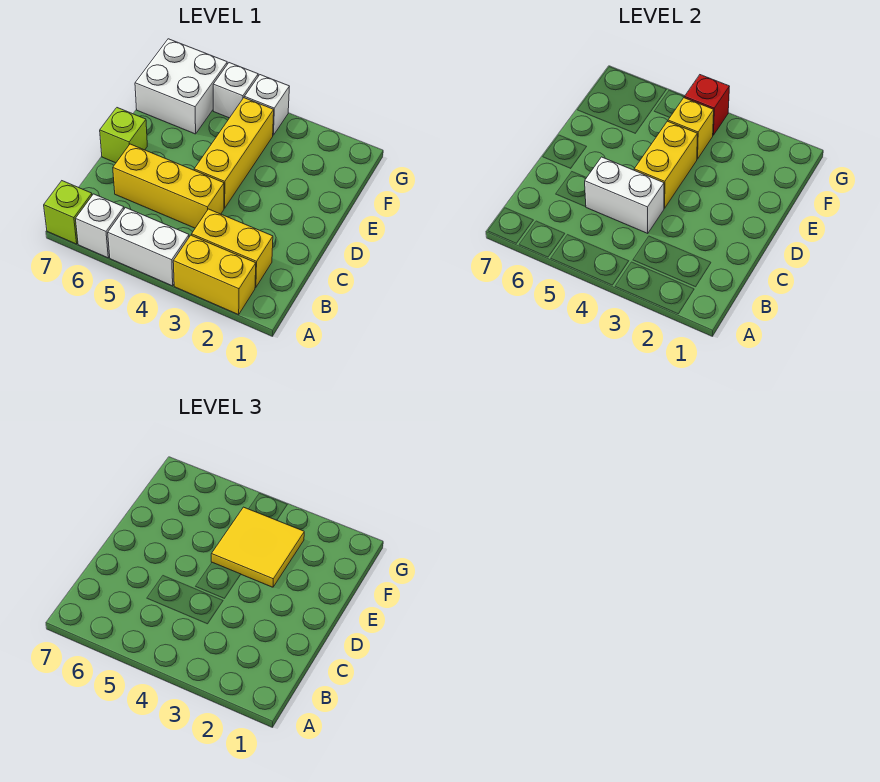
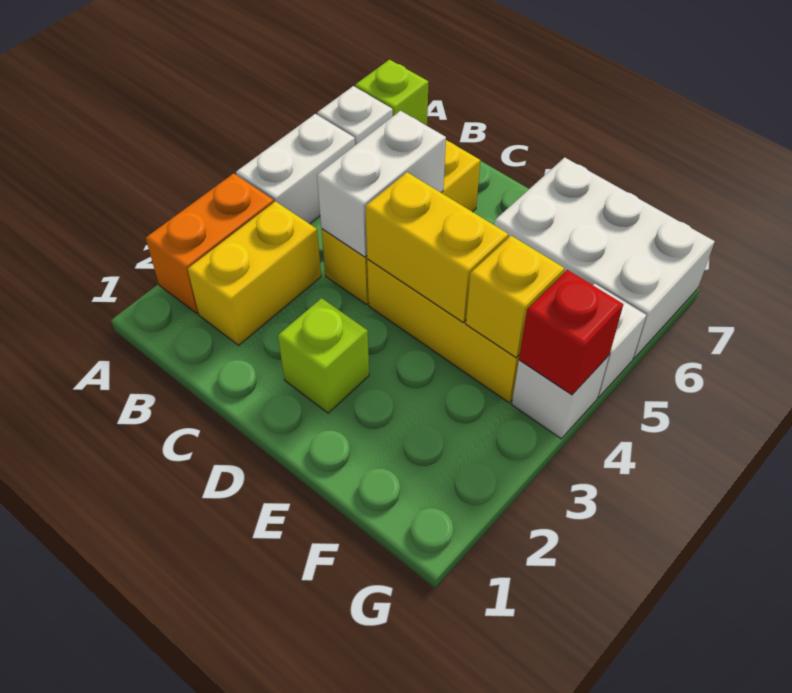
yellow 1x2 brick [173,235,256,315] -> orange 1x2 brick [146,173,274,314]
lime 1x1 brick [100,108,147,163] -> lime 1x1 brick moved to [278,298,369,413]
yellow 2x2 tile [211,507,304,587] -> none
white 2x2 brick [135,39,227,134] -> white 2x3 brick [494,157,715,359]

